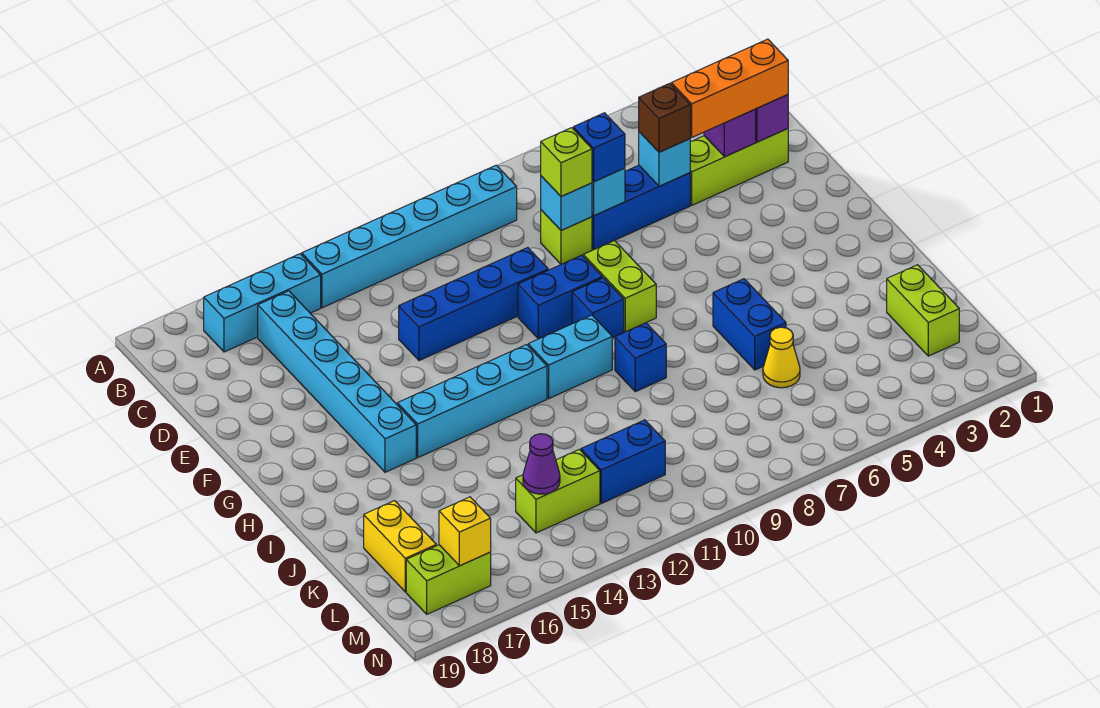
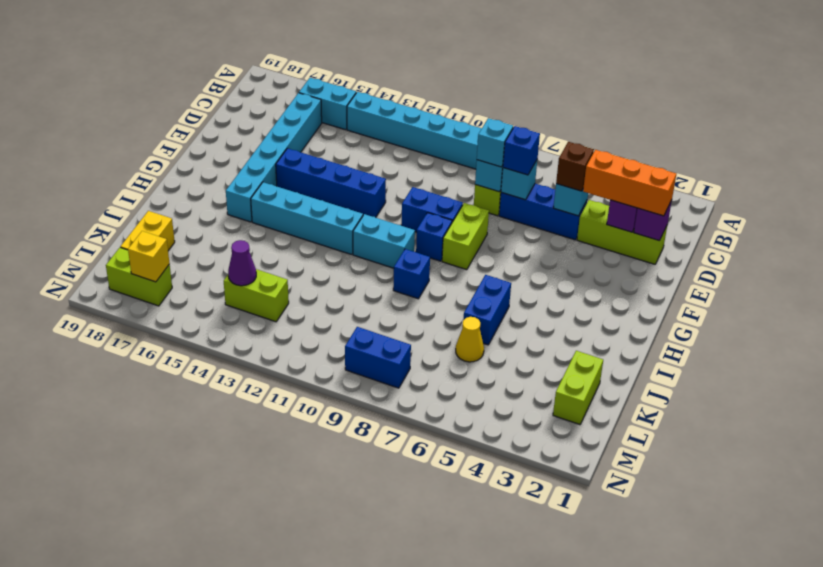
cyan 1x3 brick [204,254,321,352] -> cyan 1x2 brick [299,78,356,130]
lime 1x1 brick [541,128,592,197] -> cyan 1x1 brick [477,118,513,167]
blue 1x4 brick [399,248,548,361] -> blue 1x4 brick moved to [276,148,386,217]
blue 1x2 brick [581,420,665,503] -> blue 1x2 brick moved to [345,327,411,388]

